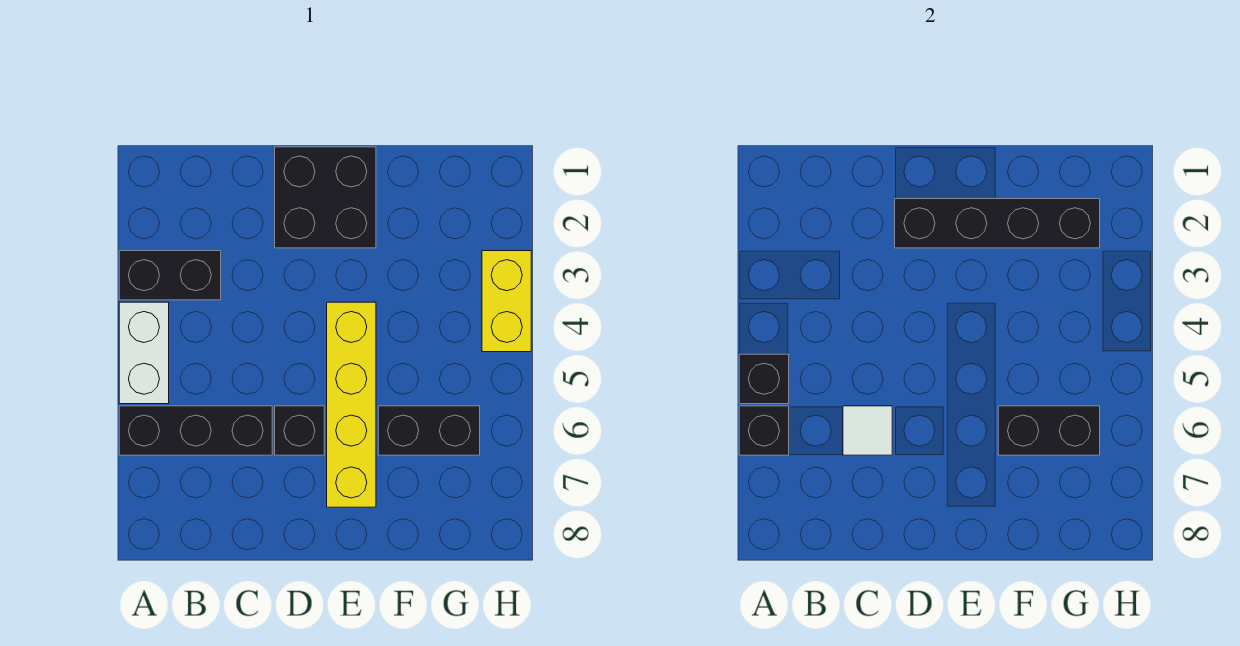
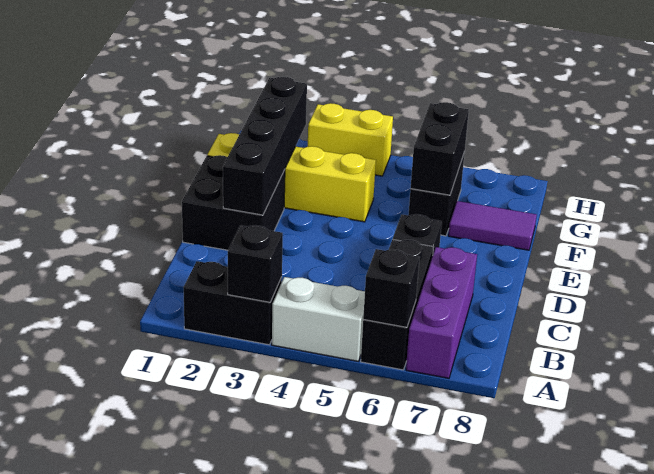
black 1x2 brick [119,251,221,300] -> black 1x2 brick turned to [183,261,282,345]
black 1x1 brick [739,354,789,404] -> black 1x1 brick moved to [228,225,283,302]
none -> purple 1x3 brick [406,247,477,378]
white 1x1 tile [843,406,892,455] -> none
yellow 1x4 brick [327,302,376,507] -> yellow 1x4 brick moved to [207,133,376,222]
none -> purple 1x2 tile [448,201,537,250]

